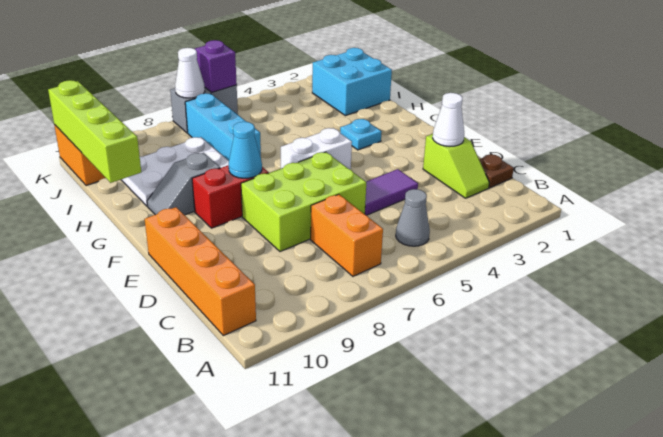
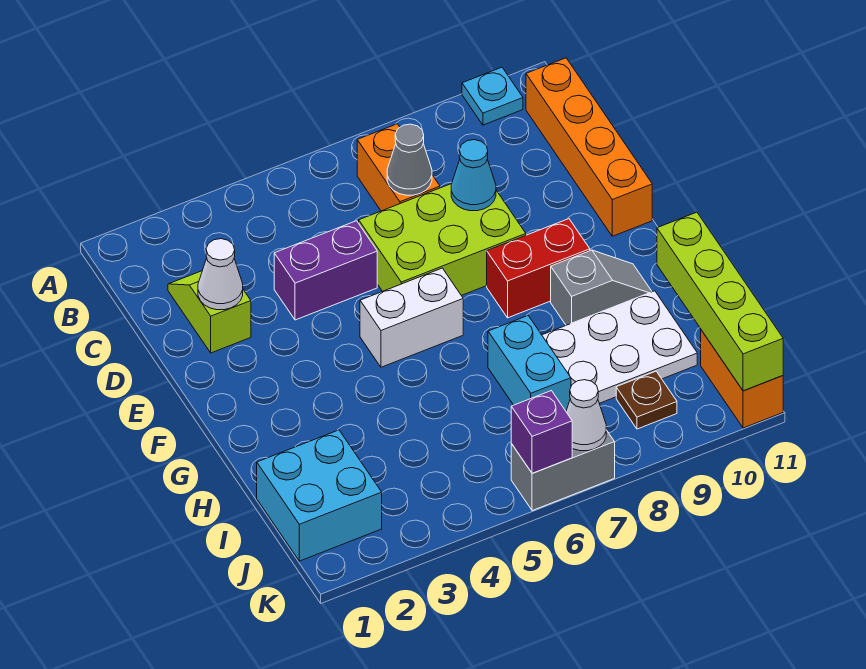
grey 1x1 cone [396,189,430,246] -> grey 1x1 cone moved to [387,124,432,195]
brown 1x1 plate [479,154,514,188] -> brown 1x1 plate moved to [616,371,677,429]
purple 1x2 tile [365,169,418,215] -> purple 1x2 brick [274,221,377,320]
cyan 1x1 cone [229,122,262,178] -> cyan 1x1 cone moved to [451,140,496,211]
cyan 1x1 plate [340,119,382,150] -> cyan 1x1 plate moved to [462,67,523,125]
cyan 1x3 brick [185,93,261,160] -> cyan 1x2 brick [488,316,571,411]

